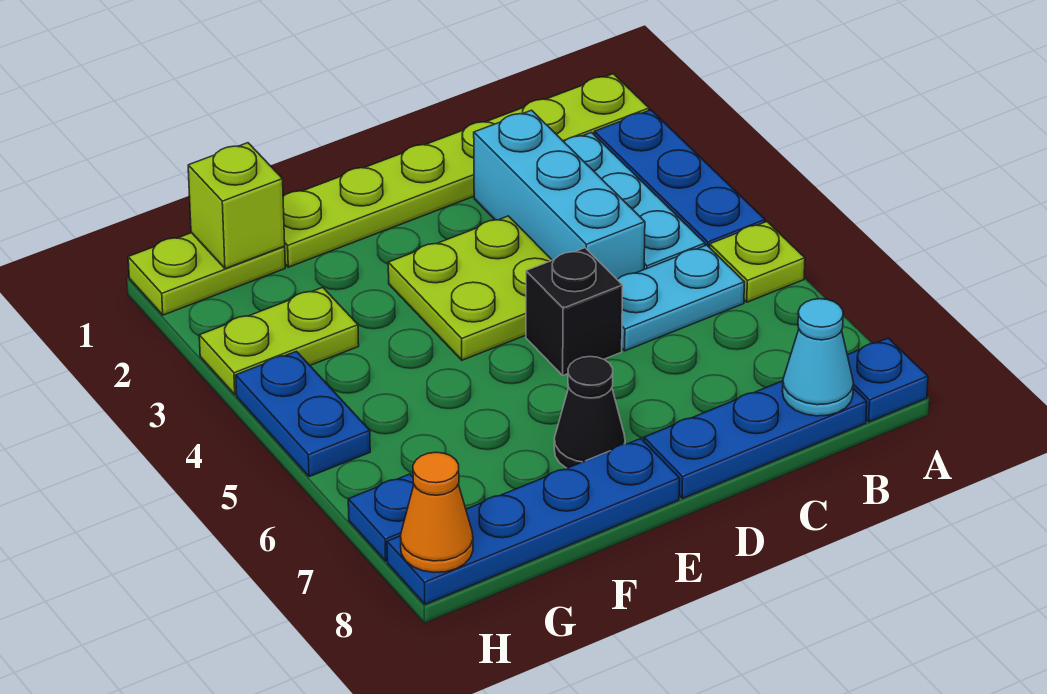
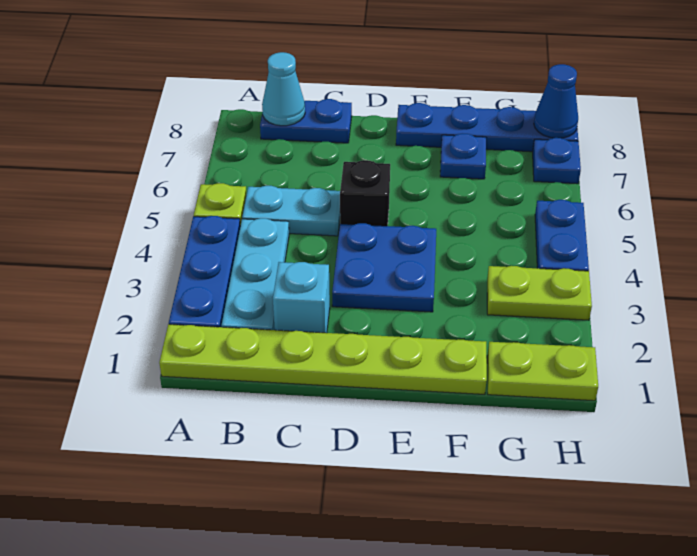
blue 1x1 plate [847,338,928,422] -> blue 1x1 plate moved to [440,133,486,179]
blue 1x3 plate [644,381,867,499] -> blue 1x2 plate [260,99,352,143]
cyan 1x3 brick [474,110,645,279] -> cyan 1x1 brick [273,262,330,333]
lime 2x2 plate [388,216,552,360] -> blue 2x2 plate [332,223,436,312]
black 1x1 cone [554,357,625,468] -> none
lime 1x1 brick [188,143,285,269] -> none
orange 1x1 cone [400,452,473,572] -> blue 1x1 cone [534,64,578,138]

